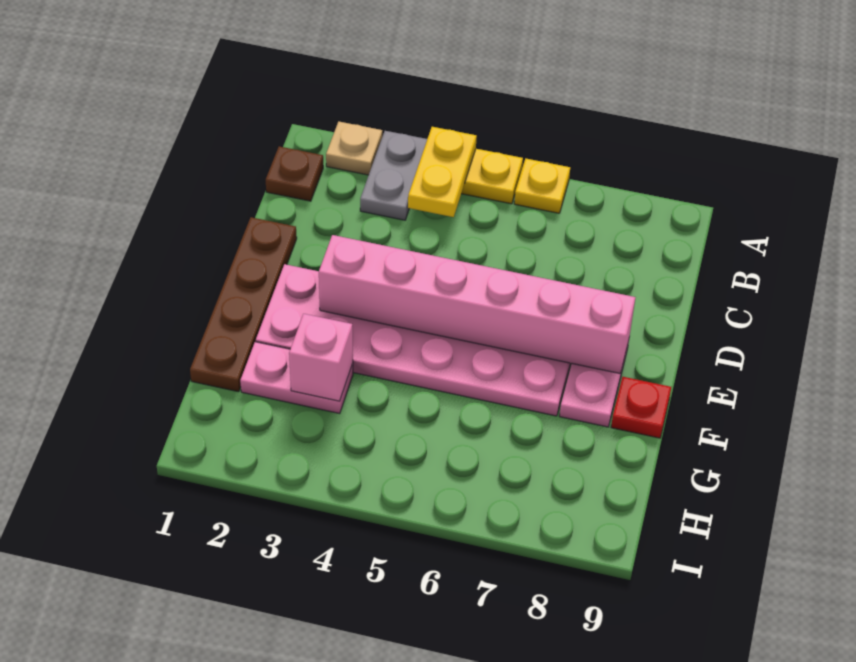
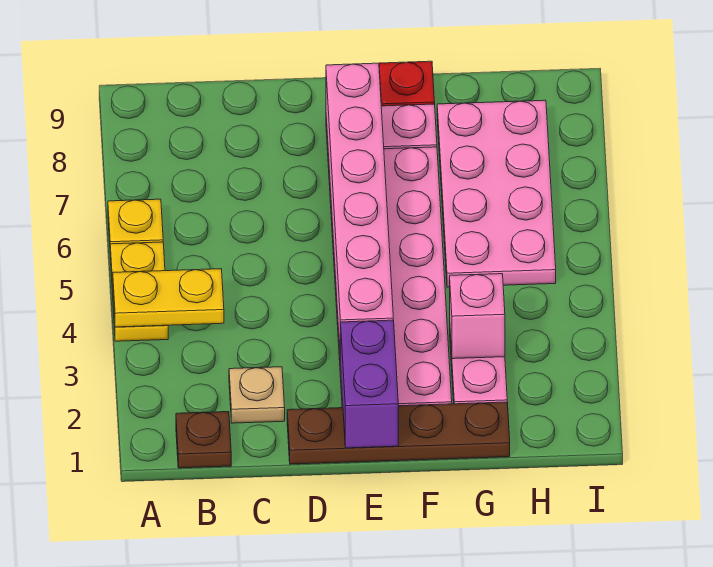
tan 1x1 plate [326,122,382,175] -> tan 1x1 plate moved to [229,367,285,423]
grey 1x2 plate [360,131,427,220] -> none
none -> purple 1x2 brick [340,320,398,448]
none -> pink 2x4 plate [437,100,556,287]

